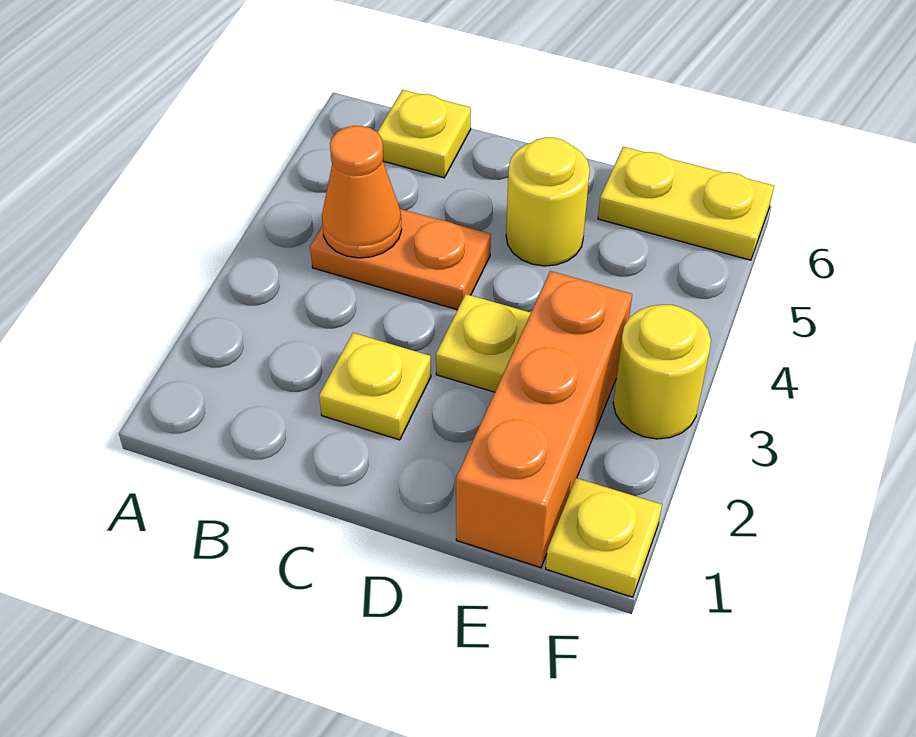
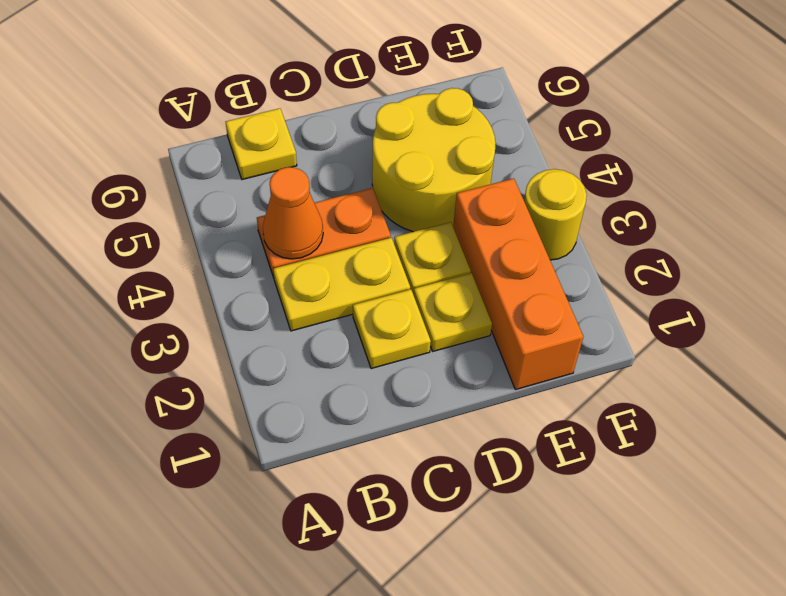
yellow 1x1 round brick [506,137,590,266] -> yellow 2x2 round brick [372,88,496,232]
yellow 1x2 plate [598,147,774,260] -> yellow 1x2 plate moved to [273,238,410,331]
yellow 1x1 plate [546,478,662,597] -> yellow 1x1 plate moved to [414,273,492,351]

